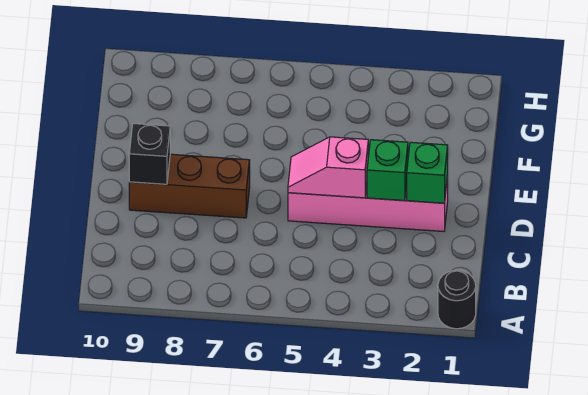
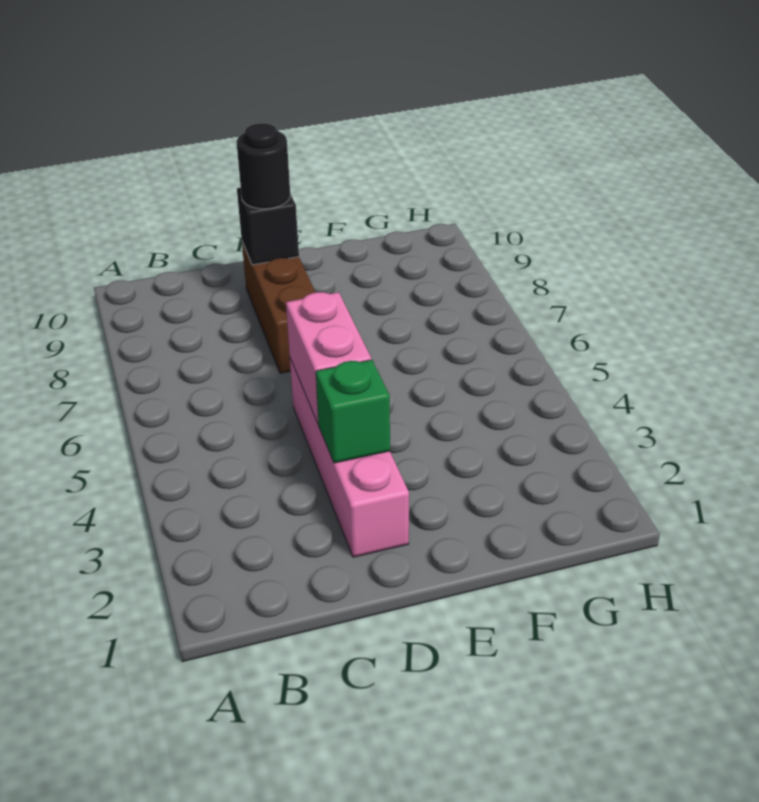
black 1x1 round brick [438,270,476,329] -> black 1x1 round brick moved to [236,123,290,209]
green 1x1 brick [407,142,448,203] -> none
pink 1x2 slope [288,137,368,198] -> pink 1x2 brick [286,292,371,424]

